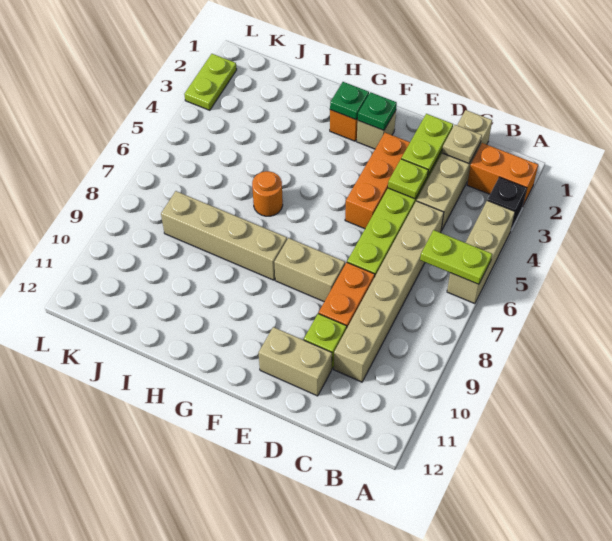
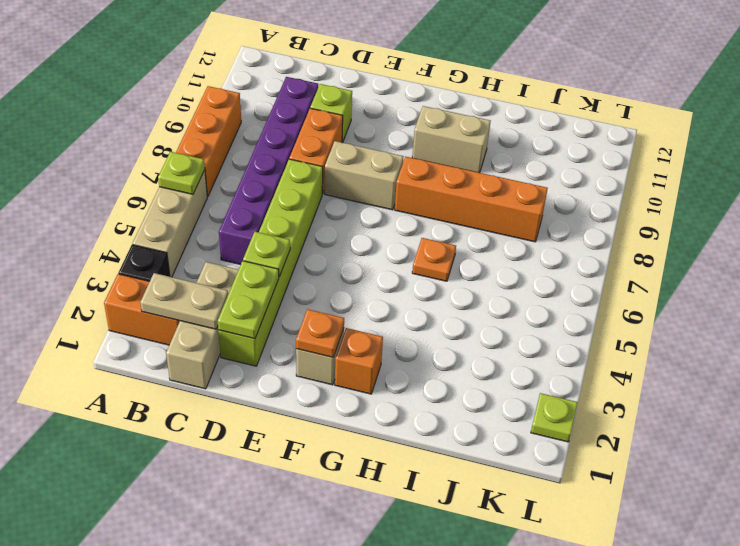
lime 1x2 plate [420,230,492,284] -> lime 1x1 plate [158,152,205,194]
tan 1x4 brick [417,110,492,231] -> tan 1x3 brick [166,262,239,389]
tan 1x1 plate [442,125,482,163] -> tan 1x2 plate [140,273,228,329]
tan 1x6 brick [334,201,444,382] -> purple 1x6 brick [219,77,318,265]
tan 1x2 brick [259,327,332,396] -> tan 1x2 brick moved to [412,106,491,173]
orange 1x3 brick [345,133,410,229] -> orange 1x3 brick moved to [176,86,241,197]
green 1x1 plate [358,92,397,130] -> orange 1x1 plate [296,309,344,358]
green 1x1 plate [330,82,369,120] -> none
tan 1x4 brick [161,191,287,280] -> orange 1x4 brick [395,157,548,242]
orange 1x1 round brick [252,171,283,216] -> orange 1x1 plate [412,238,456,281]
lime 1x2 plate [184,54,237,110] -> lime 1x1 plate [531,393,578,442]

